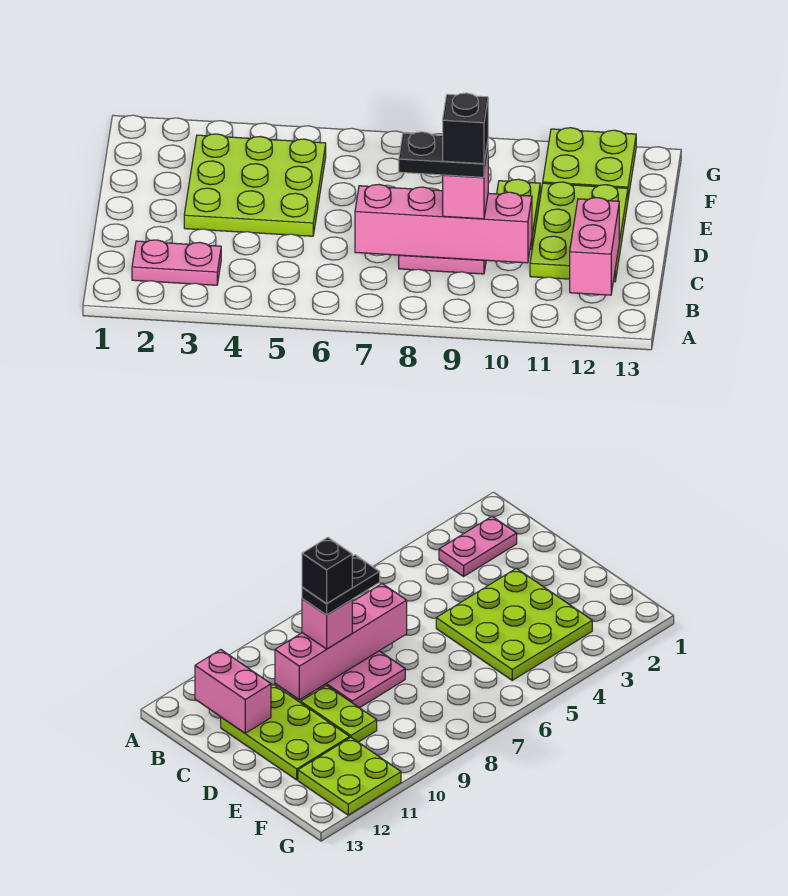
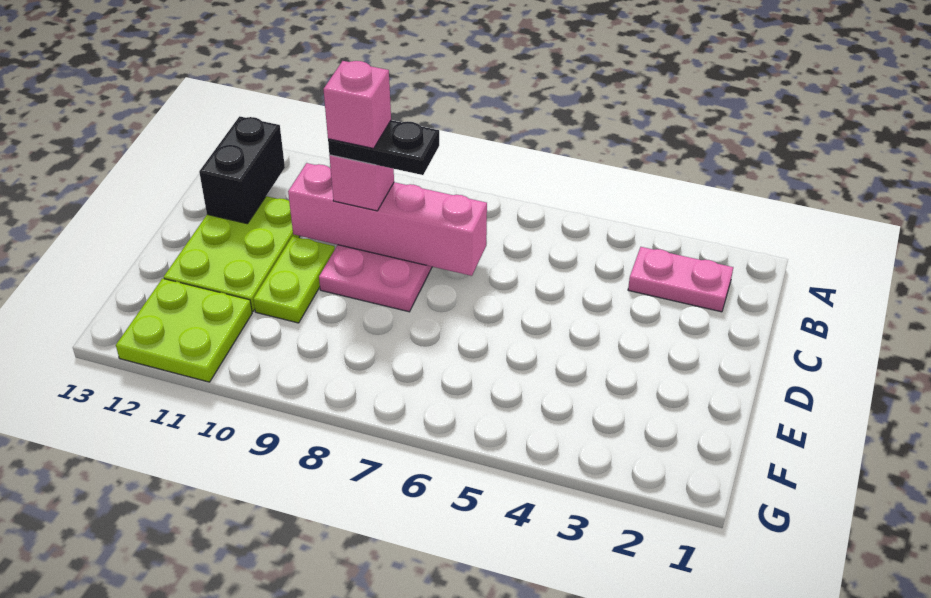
pink 1x2 brick [570,198,619,295] -> black 1x2 brick [199,116,285,224]
black 1x1 brick [443,93,488,164] -> pink 1x1 brick [323,61,391,148]
lime 3x3 plate [184,134,326,236] -> none

